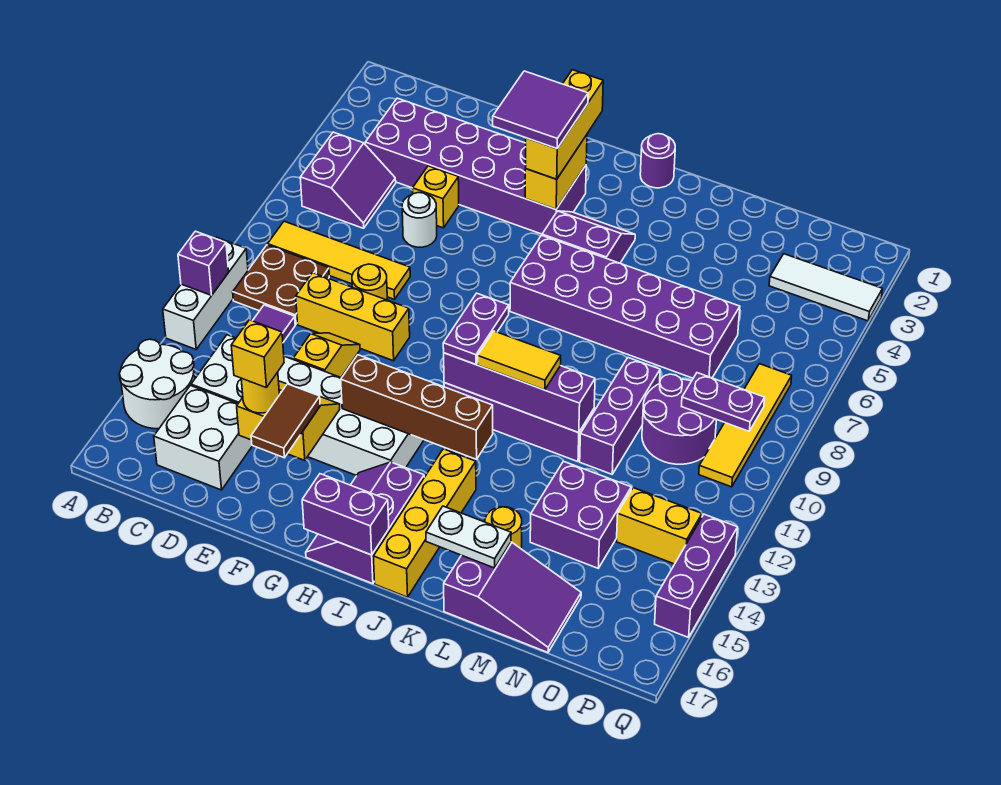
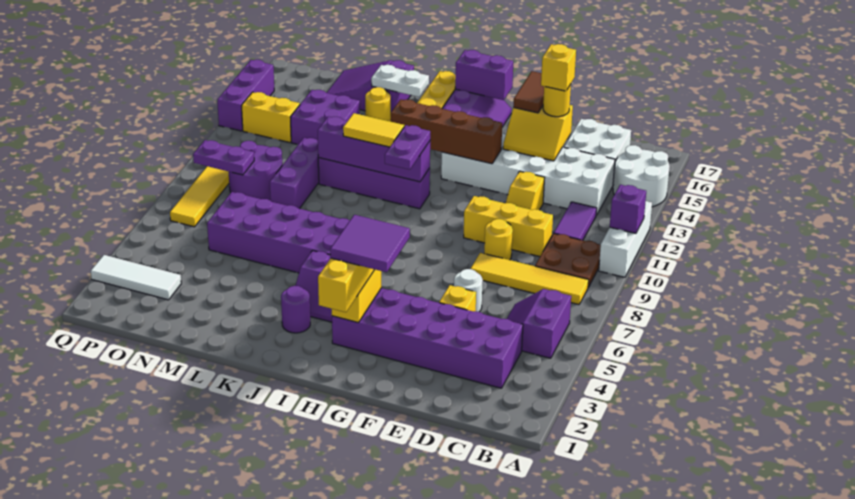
purple 1x1 round brick [640,134,675,188] -> purple 1x1 round brick moved to [281,286,310,333]

